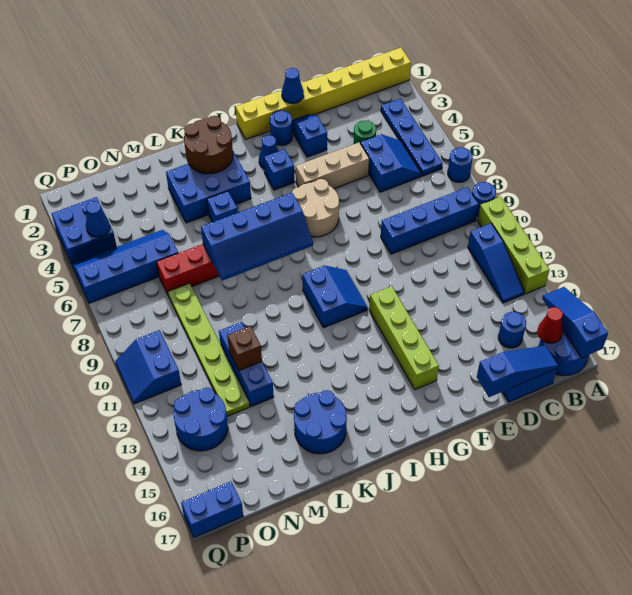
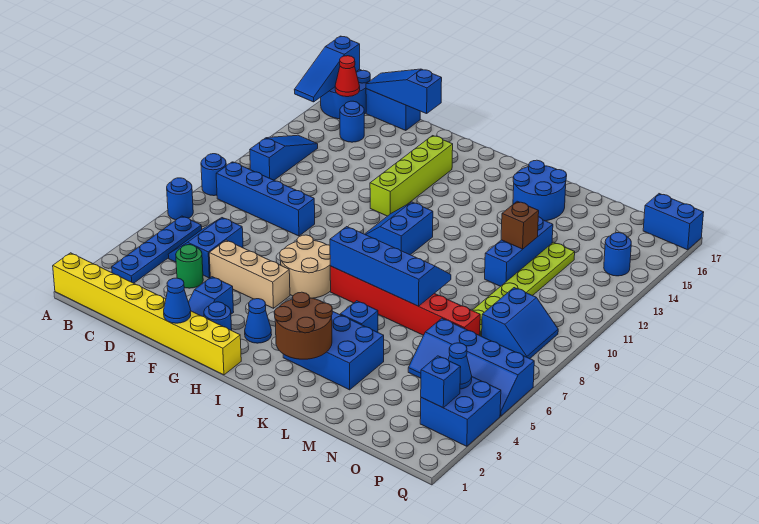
lime 1x4 brick [478,197,549,294] -> none
blue 1x1 brick [264,149,294,190] -> blue 1x1 brick moved to [421,356,461,408]
blue 2x2 round brick [174,388,228,451] -> blue 1x1 round brick [604,233,631,276]
blue 2x2 slope [115,330,181,404] -> blue 2x2 slope moved to [482,288,558,359]

